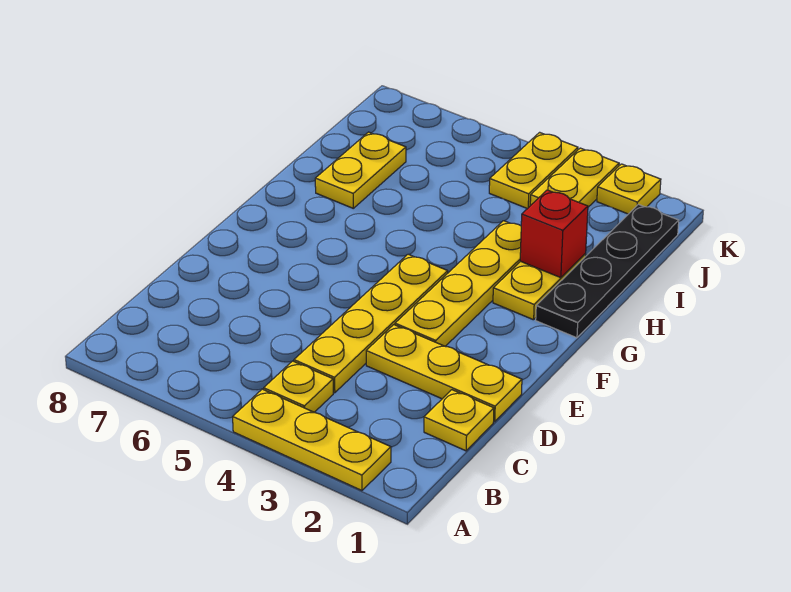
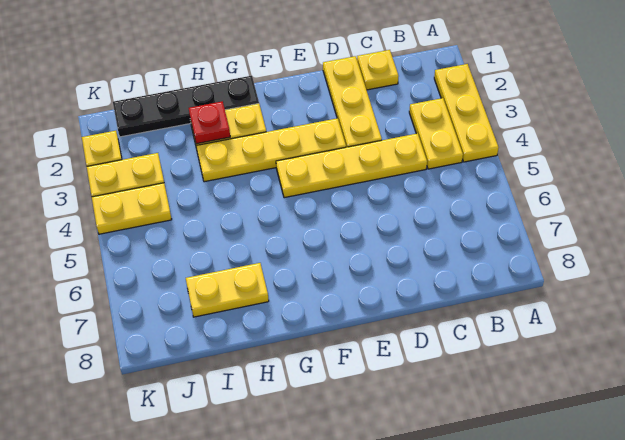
yellow 1x1 plate [264,361,333,412] -> yellow 1x2 plate [409,98,463,169]
red 1x1 brick [520,190,588,278] -> red 1x1 plate [189,101,230,144]

